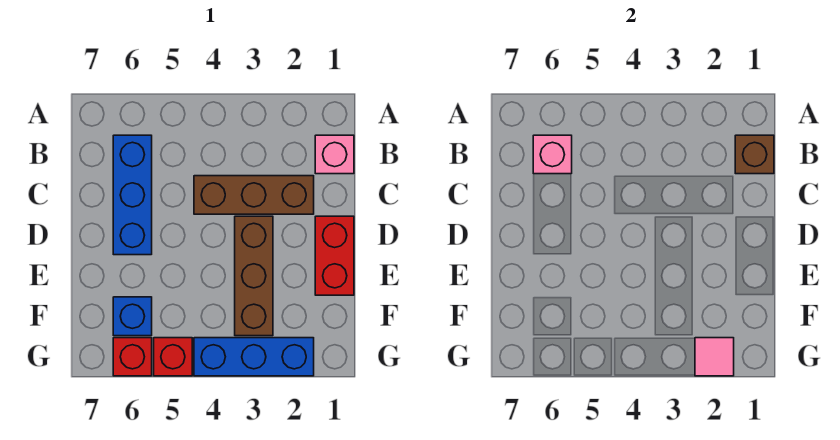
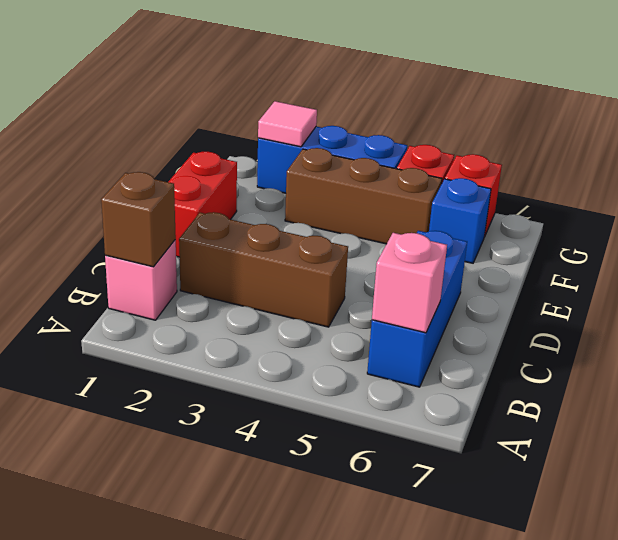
brown 1x3 brick [235,216,273,336] -> brown 1x3 brick turned to [285,148,442,244]

